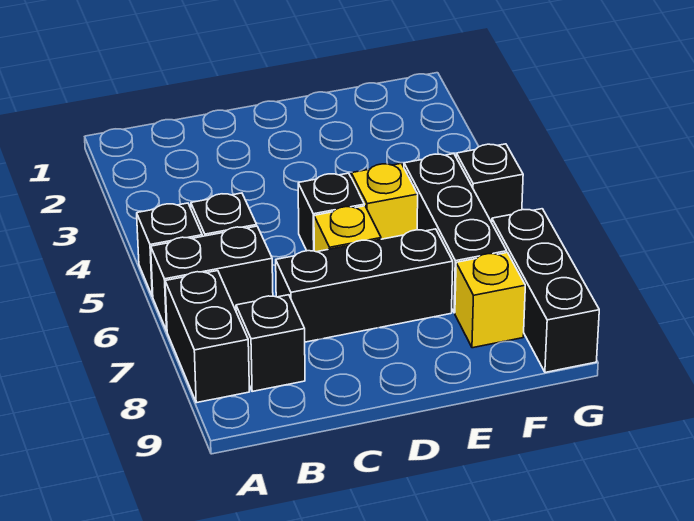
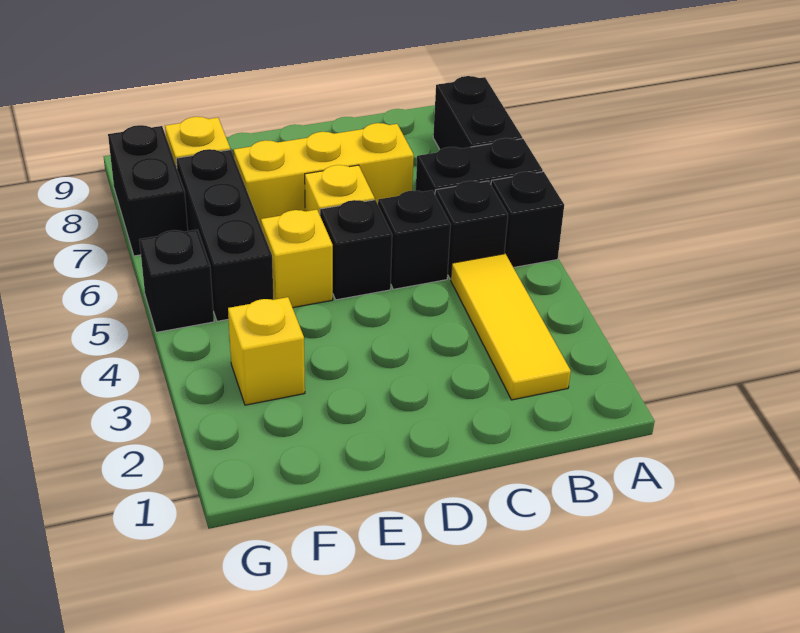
none -> yellow 1x3 tile [451,254,571,400]
black 1x1 brick [236,295,305,391] -> black 1x1 brick moved to [378,190,451,289]
black 1x3 brick [276,229,453,342] -> yellow 1x3 brick [234,123,414,226]
none -> yellow 1x1 brick [228,297,305,405]
black 1x3 brick [492,209,599,372] -> black 1x2 brick [108,125,188,256]

